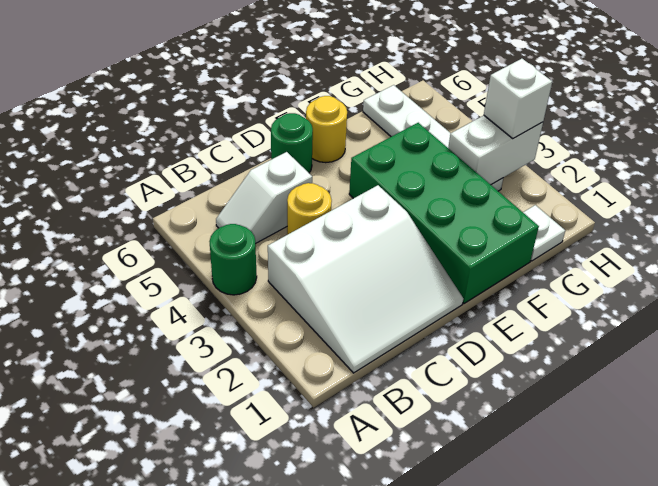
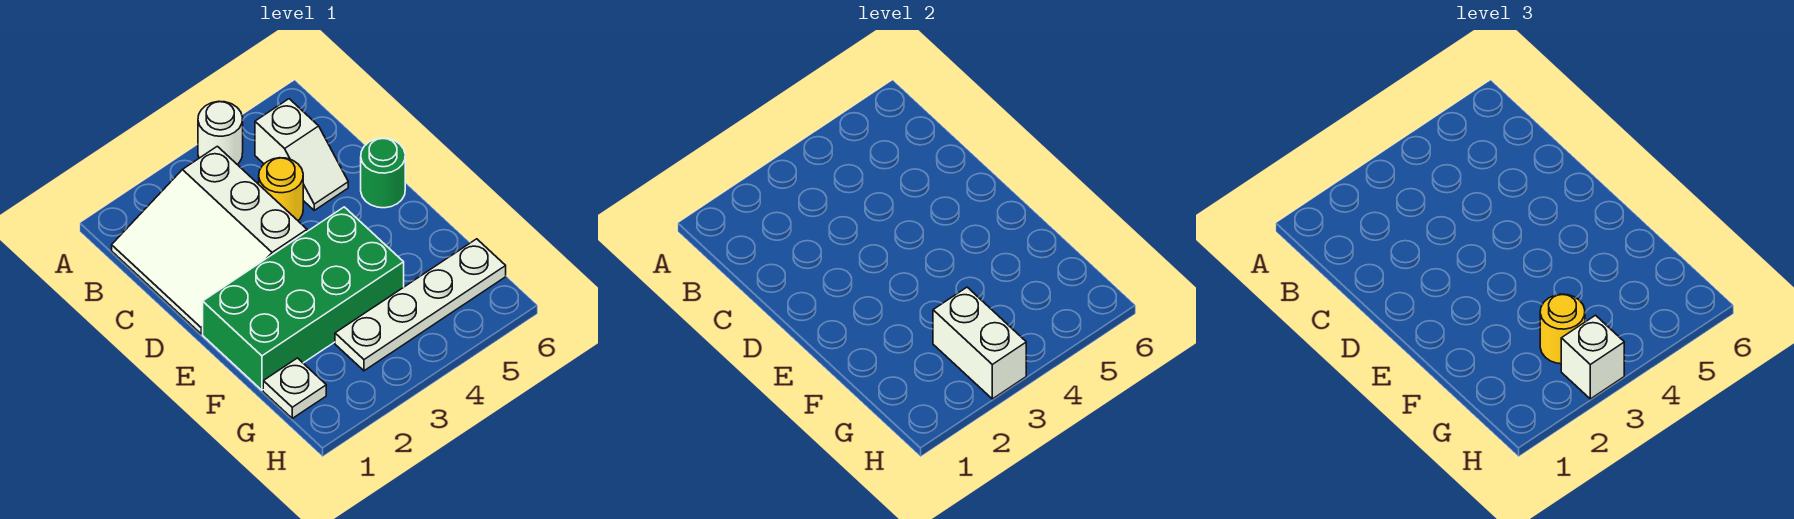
green 1x1 round brick [209,224,257,295] -> white 1x1 round brick [198,101,243,164]
white 1x2 slope [216,152,312,244] -> white 1x2 slope turned to [255,99,348,210]
yellow 1x1 round brick [306,96,347,163] -> yellow 1x1 round brick moved to [1540,294,1585,364]

